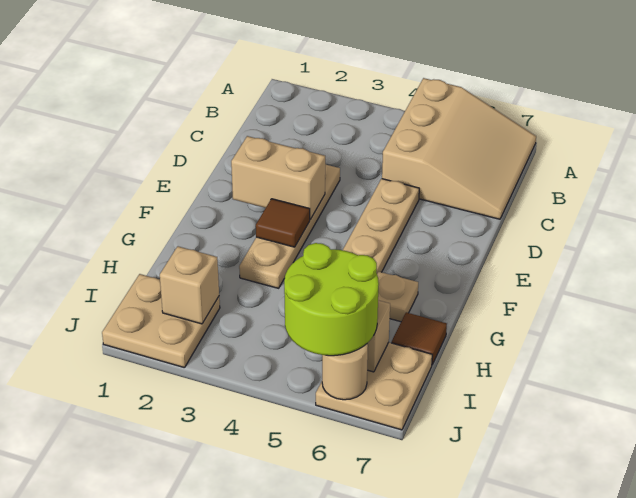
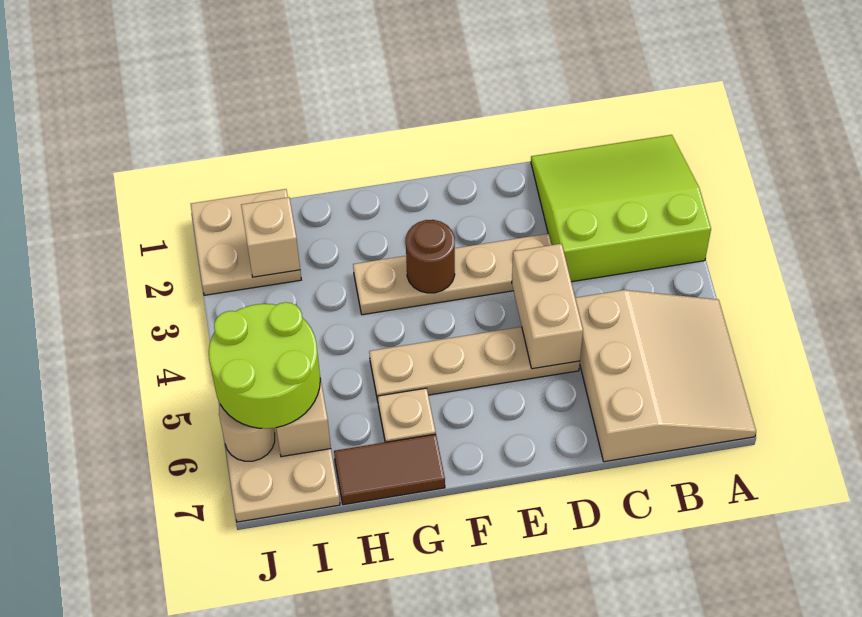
none -> lime 3x3 slope [531,135,711,282]
tan 3x3 slope [382,78,536,219] -> tan 3x3 slope turned to [575,290,756,462]
tan 1x2 brick [231,136,325,219] -> tan 1x2 brick moved to [512,244,583,369]
brown 1x1 tile [256,199,310,247] -> brown 1x1 round brick [406,220,455,293]
brown 1x1 tile [392,312,447,365] -> brown 1x2 tile [334,434,445,505]

